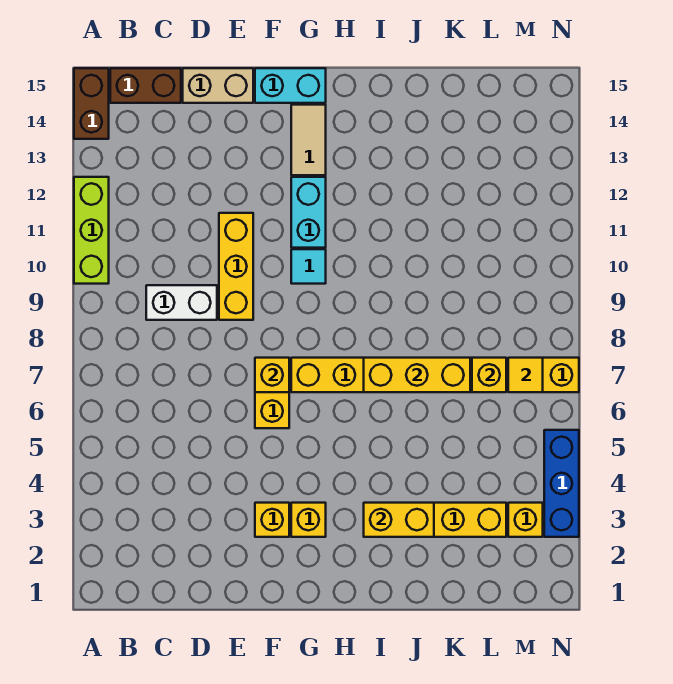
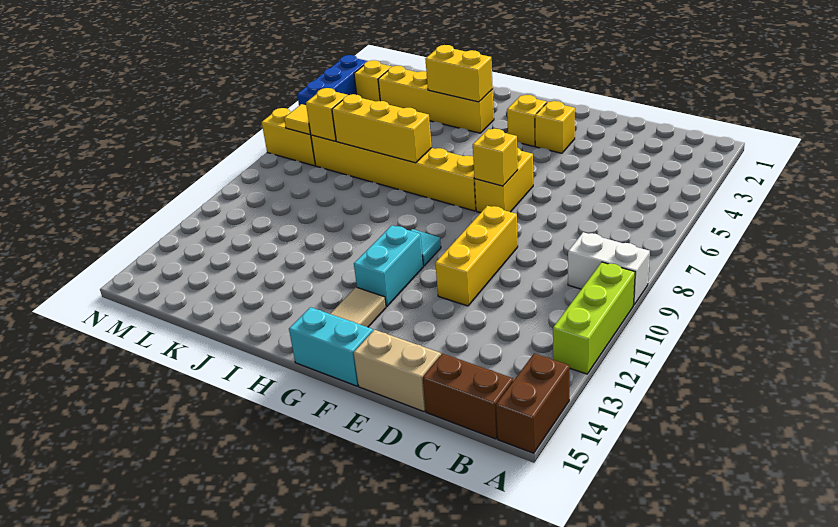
white 1x2 brick [146,285,217,320] -> white 1x2 brick moved to [568,232,650,305]

